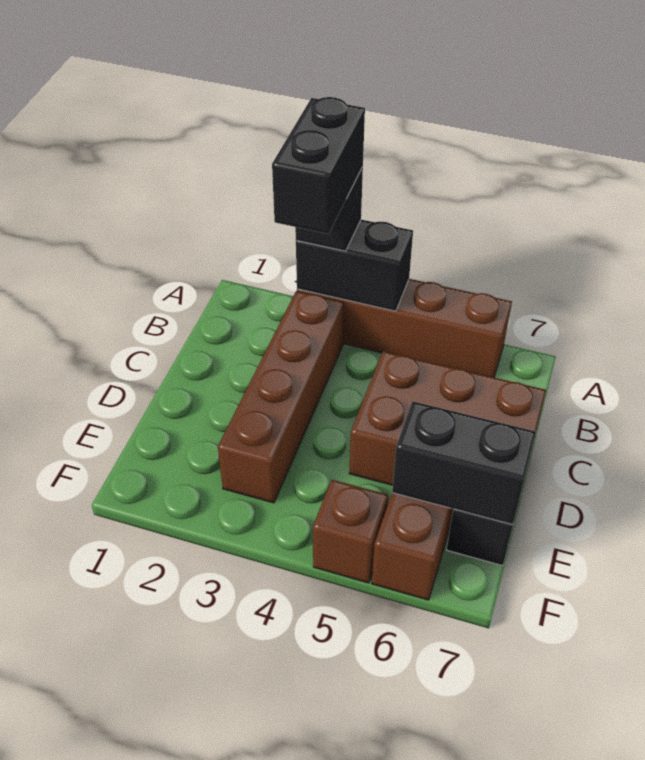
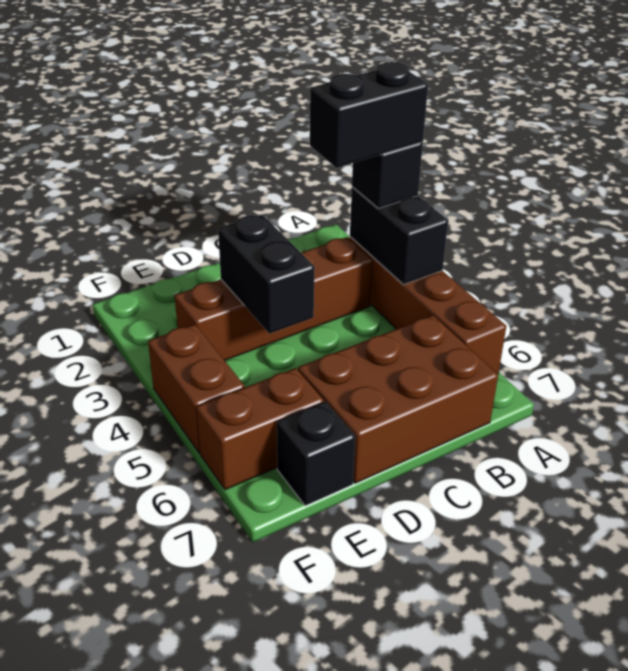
brown 2x3 brick [349,351,546,485] -> brown 2x3 brick turned to [298,315,498,483]
black 1x2 brick [392,401,536,525] -> black 1x2 brick moved to [218,215,315,334]
brown 1x1 brick [313,480,388,583] -> brown 1x2 brick [148,324,245,453]

